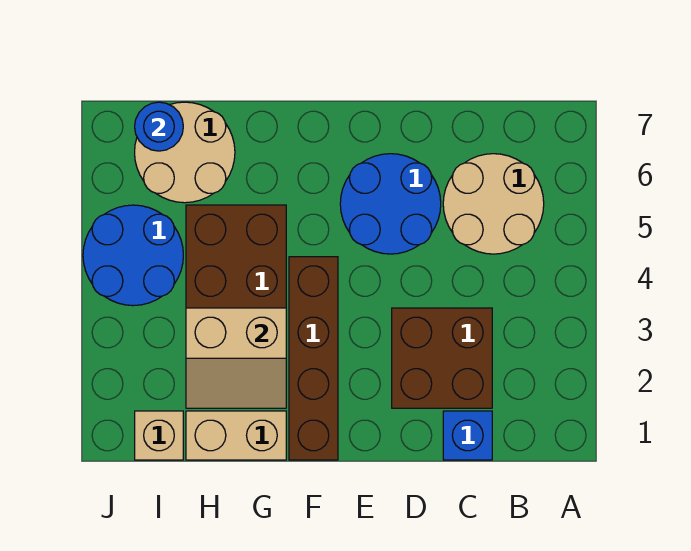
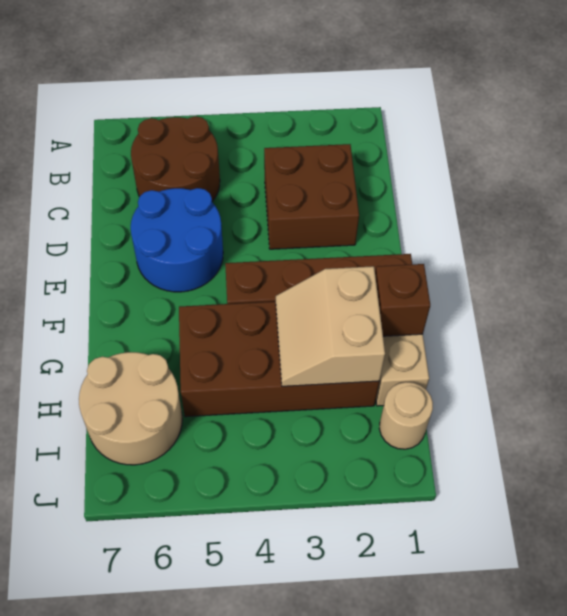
tan 2x2 round brick [443,154,544,254] -> brown 2x2 round brick [131,116,220,201]
blue 1x1 brick [443,411,492,460] -> none
none -> brown 1x1 brick [375,264,430,336]
tan 2x2 slope [186,308,286,408] -> tan 2x2 slope turned to [276,266,385,386]
tan 1x1 brick [135,411,183,460] -> tan 1x1 round brick [379,382,433,449]
blue 2x2 round brick [83,205,183,306] -> none
blue 1x1 round brick [135,102,183,151] -> none

